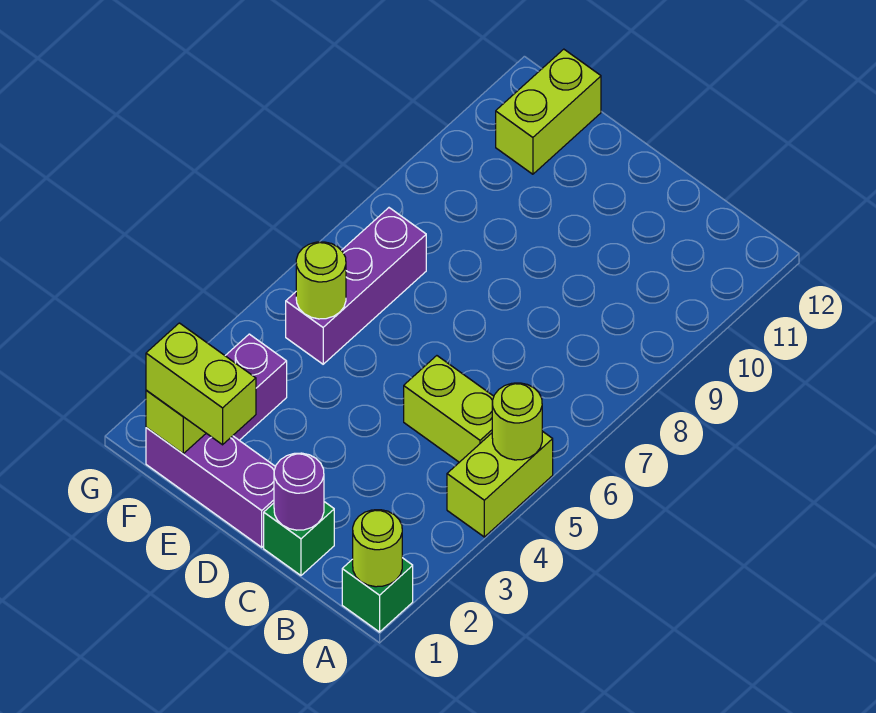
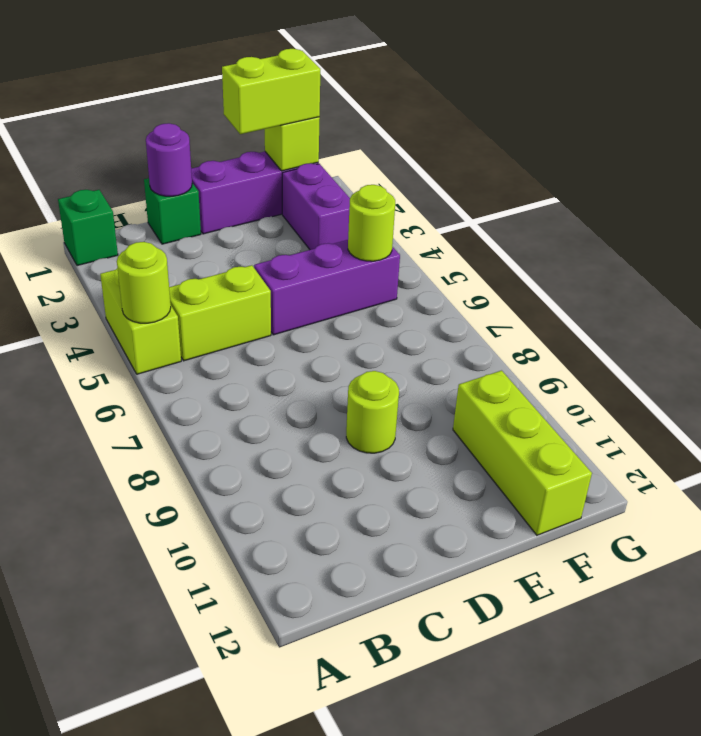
lime 1x1 round brick [353,510,402,587] -> lime 1x1 round brick moved to [346,371,399,453]
purple 1x3 brick [286,208,426,364] -> purple 1x3 brick turned to [254,240,400,335]
lime 1x2 brick [496,49,601,174] -> lime 1x3 brick [453,371,592,535]

